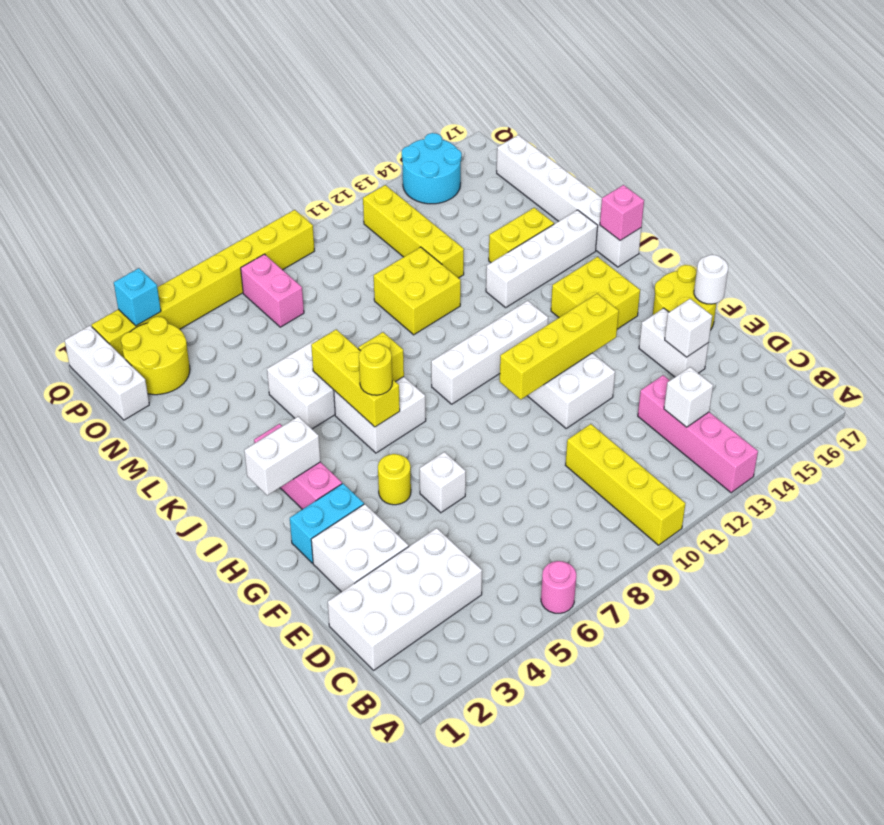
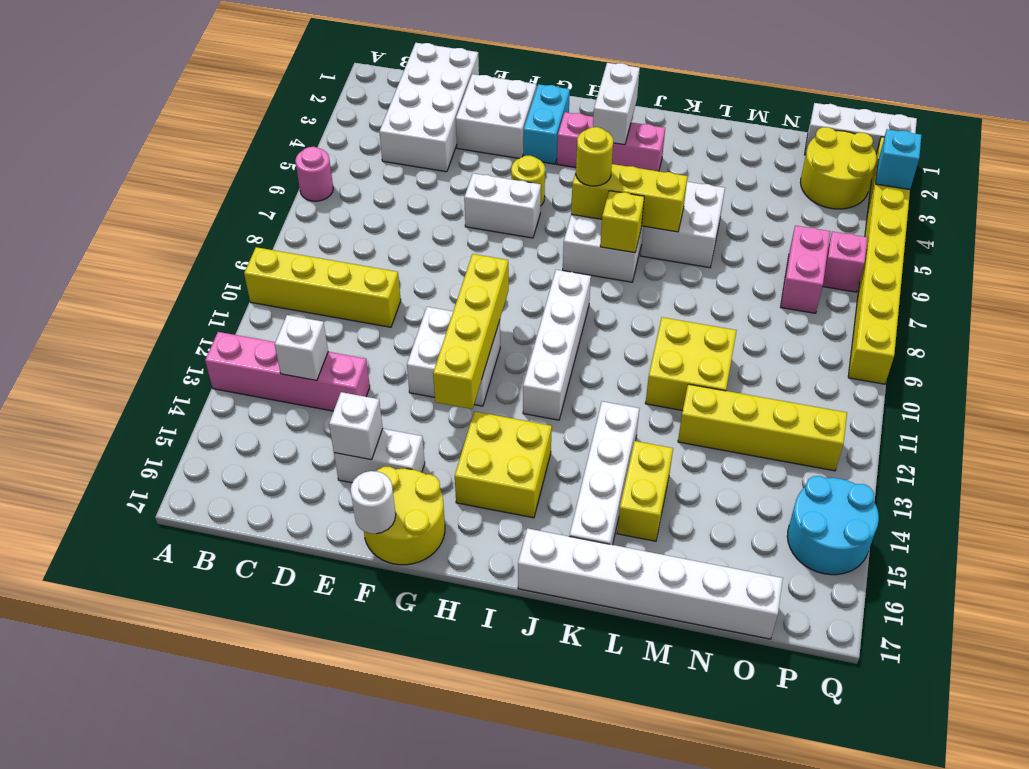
white 1x1 brick [420,452,466,513] -> white 1x2 brick [464,173,541,238]
pink 1x1 brick [600,185,644,240] -> pink 1x1 brick moved to [823,232,867,292]
pink 1x2 brick [241,254,304,327] -> pink 1x2 brick turned to [781,226,830,313]

